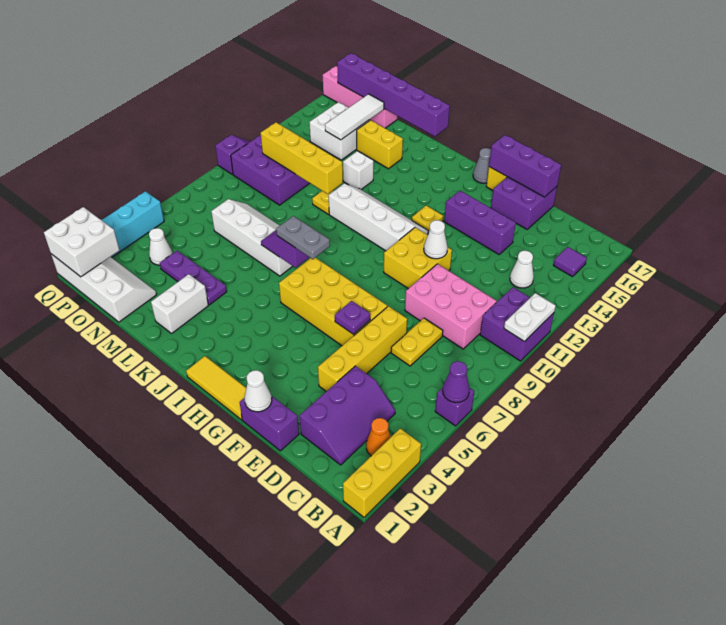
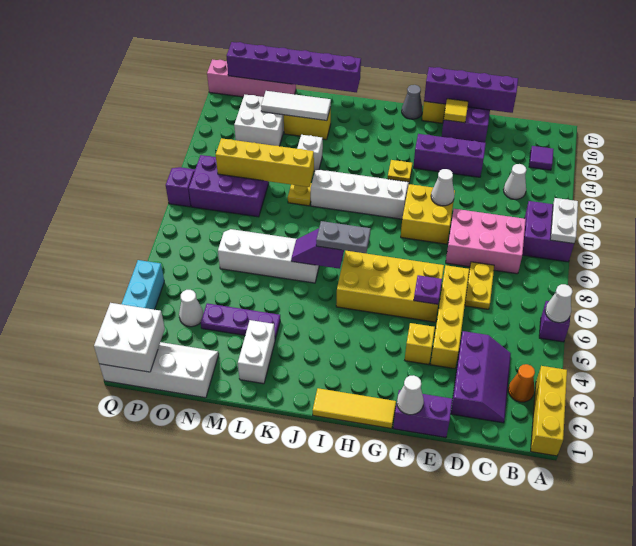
purple 1x1 cone [443,361,470,403] -> white 1x1 cone [545,284,573,323]
purple 1x3 brick [489,135,561,197] -> purple 1x4 brick [424,67,518,113]
none -> yellow 1x1 brick [405,323,435,365]
none -> yellow 1x1 tile [444,99,468,123]
white 1x3 tile [325,94,384,140] -> white 1x3 tile turned to [261,91,331,121]

